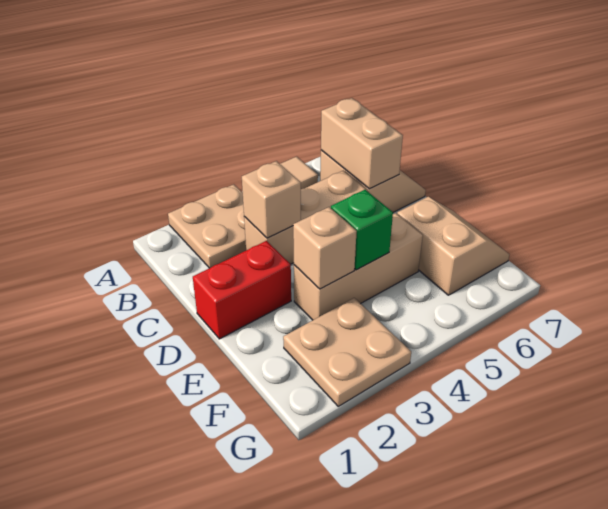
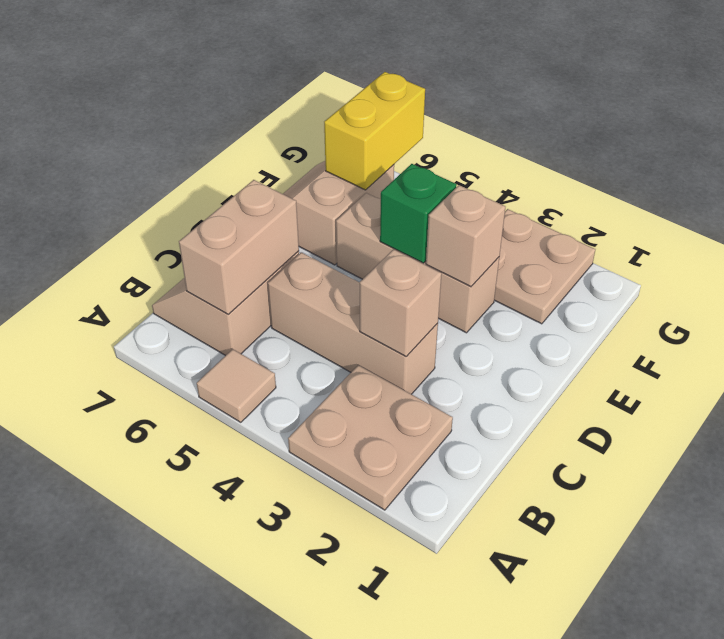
red 1x2 brick [193,241,291,339] -> none
none -> yellow 1x2 brick [324,72,425,190]

